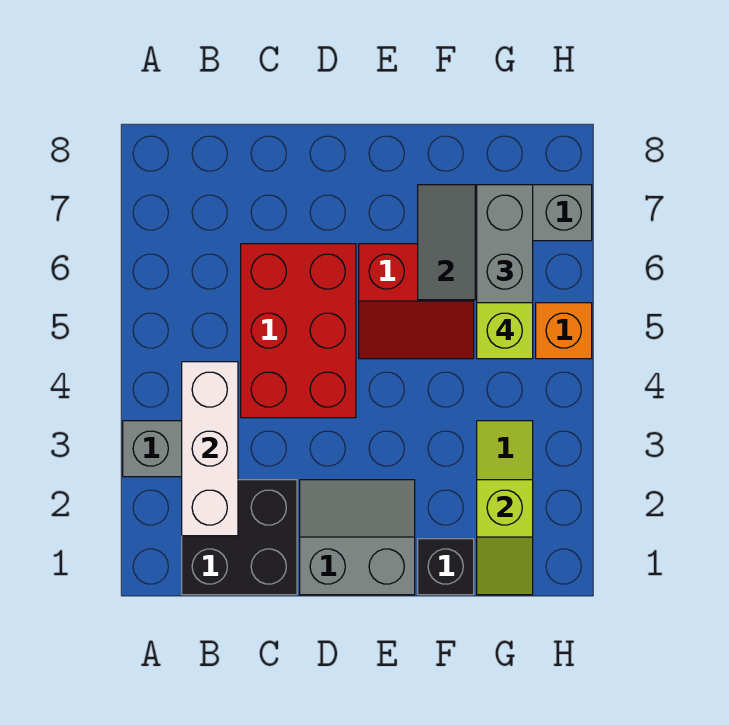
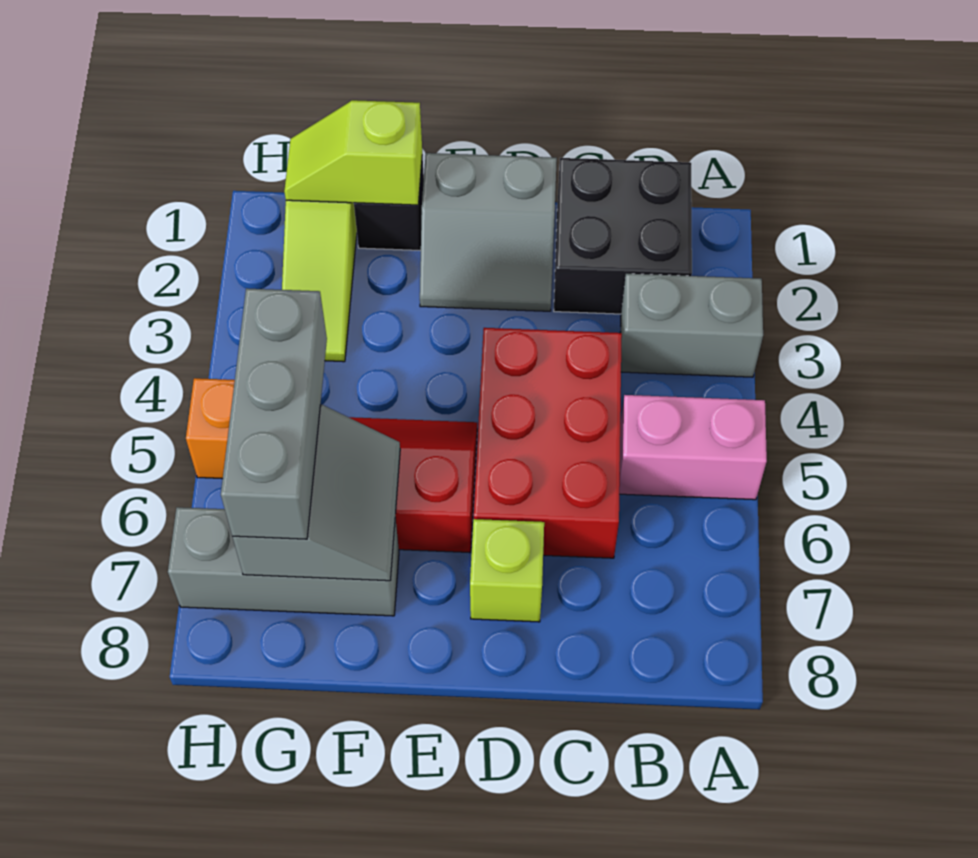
none -> pink 1x2 brick [619,395,767,500]
white 1x3 brick [182,362,238,536] -> none
lime 1x2 slope [477,480,533,595] -> lime 1x2 slope turned to [284,100,422,205]
lime 1x1 brick [477,303,533,359] -> lime 1x1 brick moved to [470,519,544,622]

